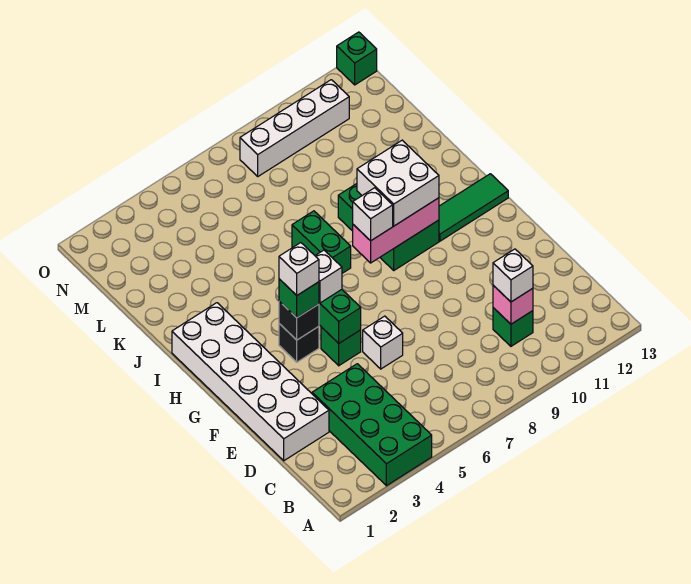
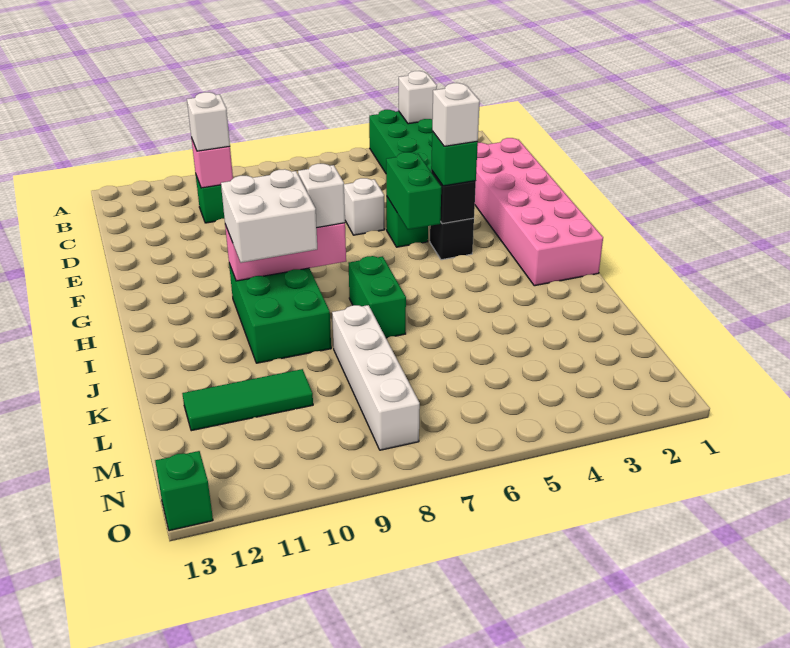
white 2x6 brick [172,303,329,461] -> pink 2x6 brick [475,138,603,286]
white 1x1 brick [315,250,342,303] -> white 1x1 brick moved to [399,71,437,124]
green 1x3 tile [439,174,508,241] -> green 1x3 tile moved to [182,369,313,431]
white 1x4 brick [240,80,349,176] -> white 1x4 brick turned to [332,305,420,450]

